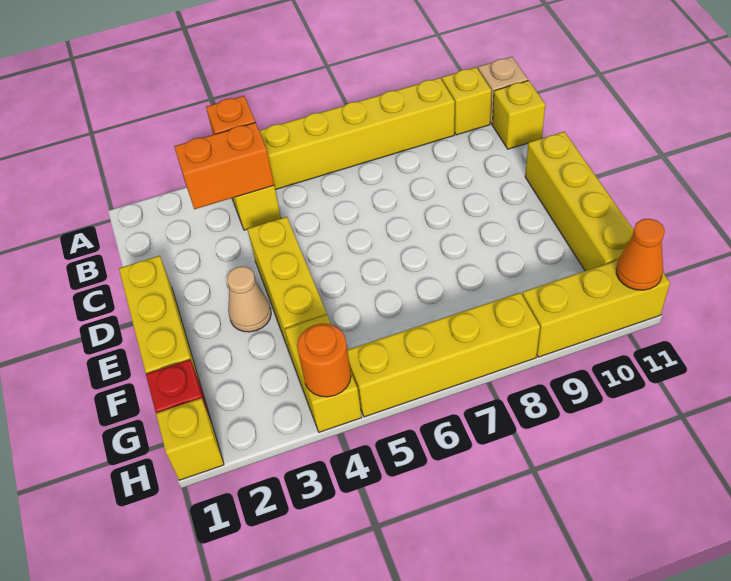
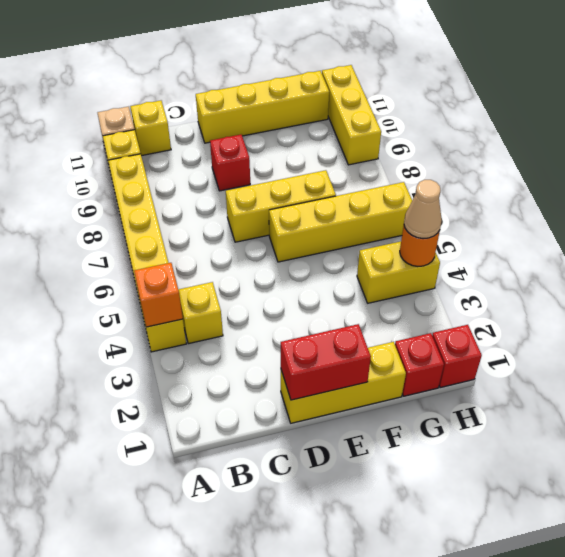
orange 1x2 brick [174,123,274,209] -> none
none -> red 1x2 brick [281,324,371,400]
yellow 1x3 brick [247,217,327,356] -> yellow 1x3 brick moved to [226,170,336,242]
none -> red 1x1 brick [210,135,250,191]
tan 1x1 cone [227,266,271,332] -> tan 1x1 cone moved to [404,180,442,239]
yellow 1x1 brick [156,398,224,480] -> red 1x1 brick [432,325,482,388]
yellow 1x4 brick [347,292,540,417] -> yellow 1x4 brick turned to [269,182,412,262]
orange 1x1 cone [616,219,665,290] -> none

